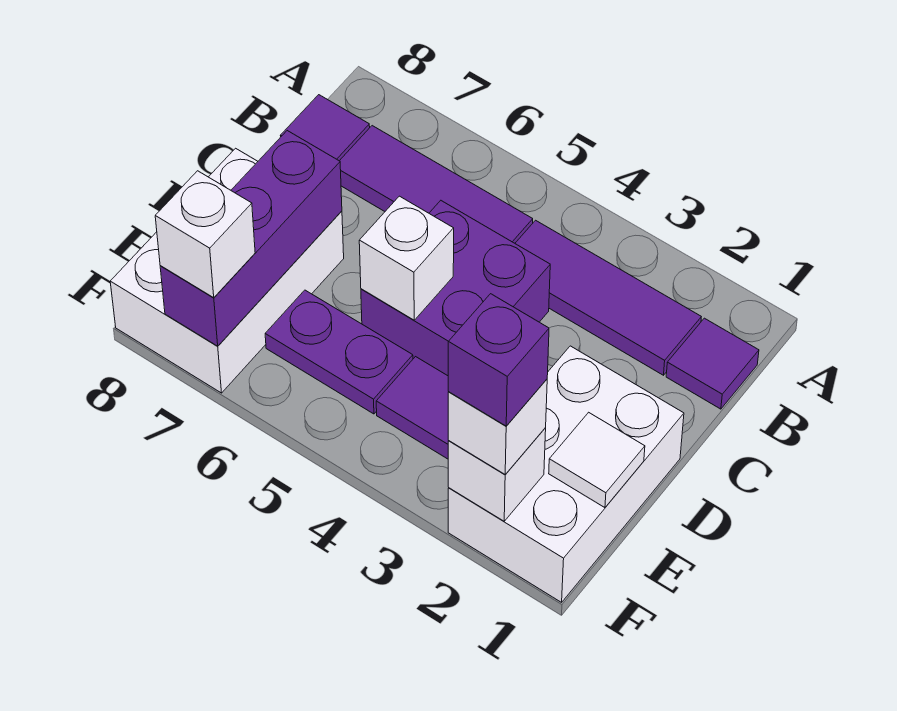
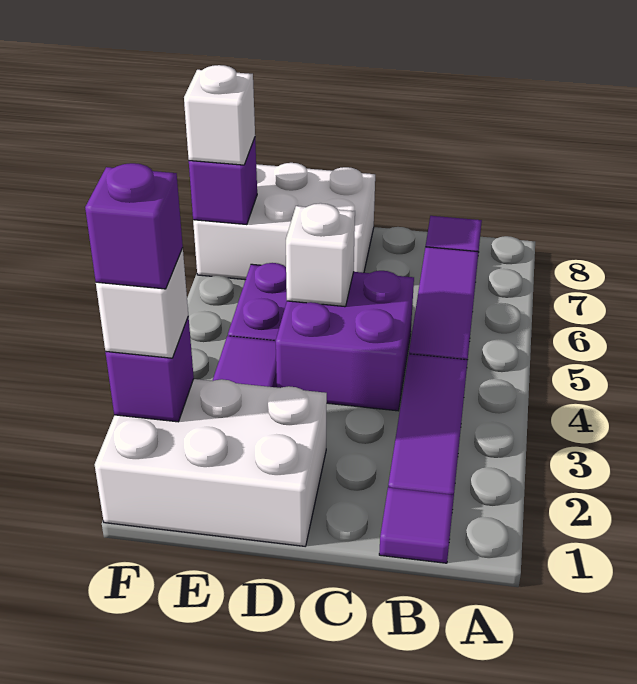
purple 1x3 brick [160,131,342,346] -> purple 1x1 brick [189,138,257,225]
white 1x1 tile [549,412,645,508] -> none
white 1x1 brick [448,428,546,521] -> purple 1x1 brick [105,316,194,422]

